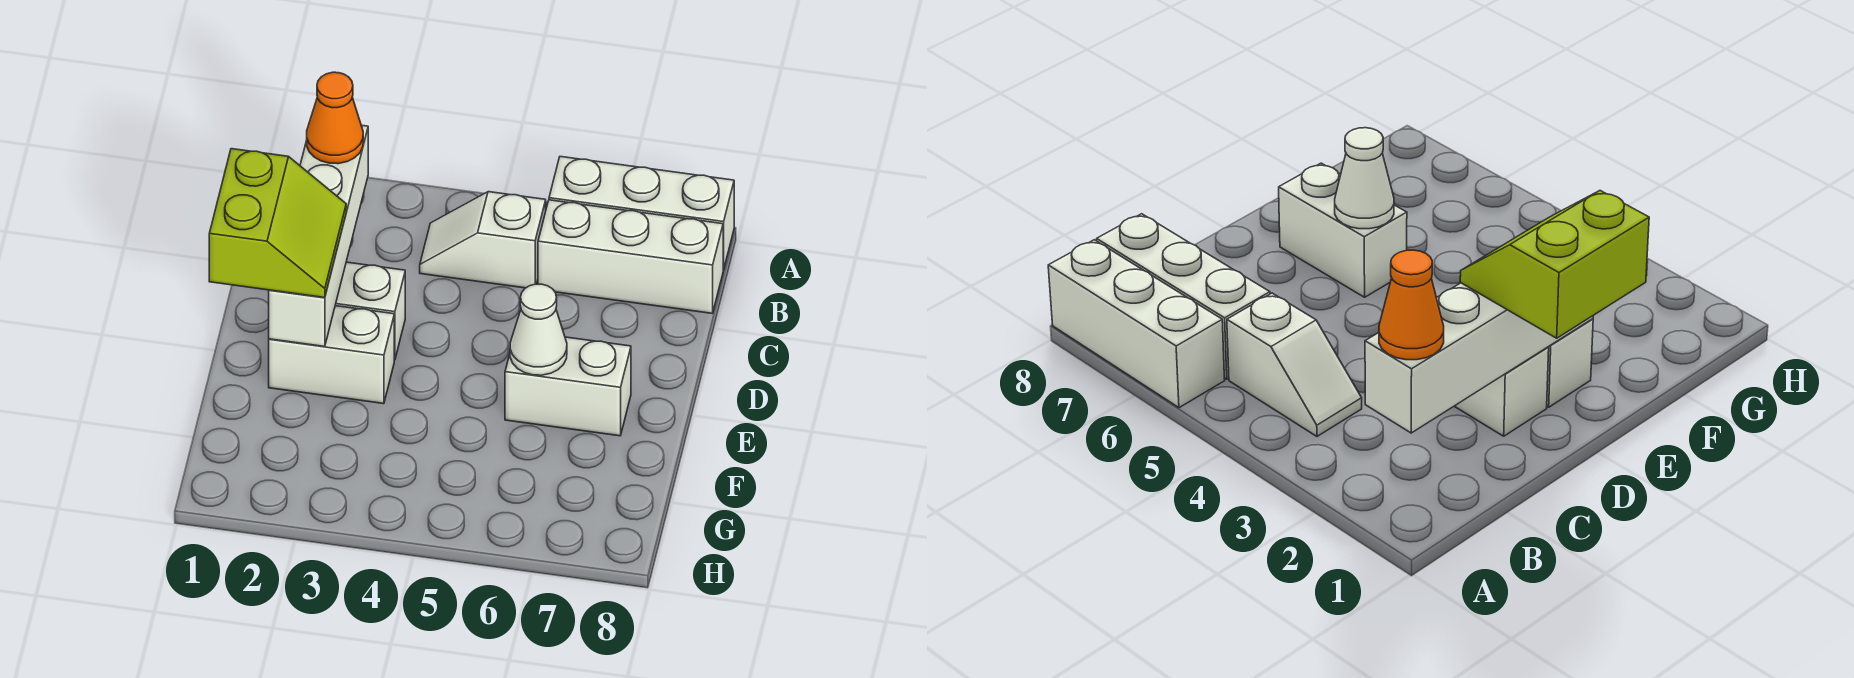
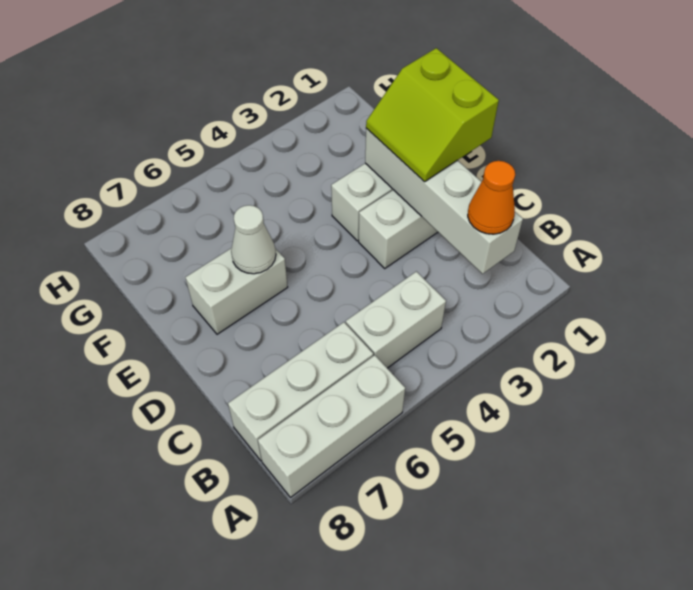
white 1x2 slope [420,192,546,288] -> white 1x2 brick [346,271,446,368]

